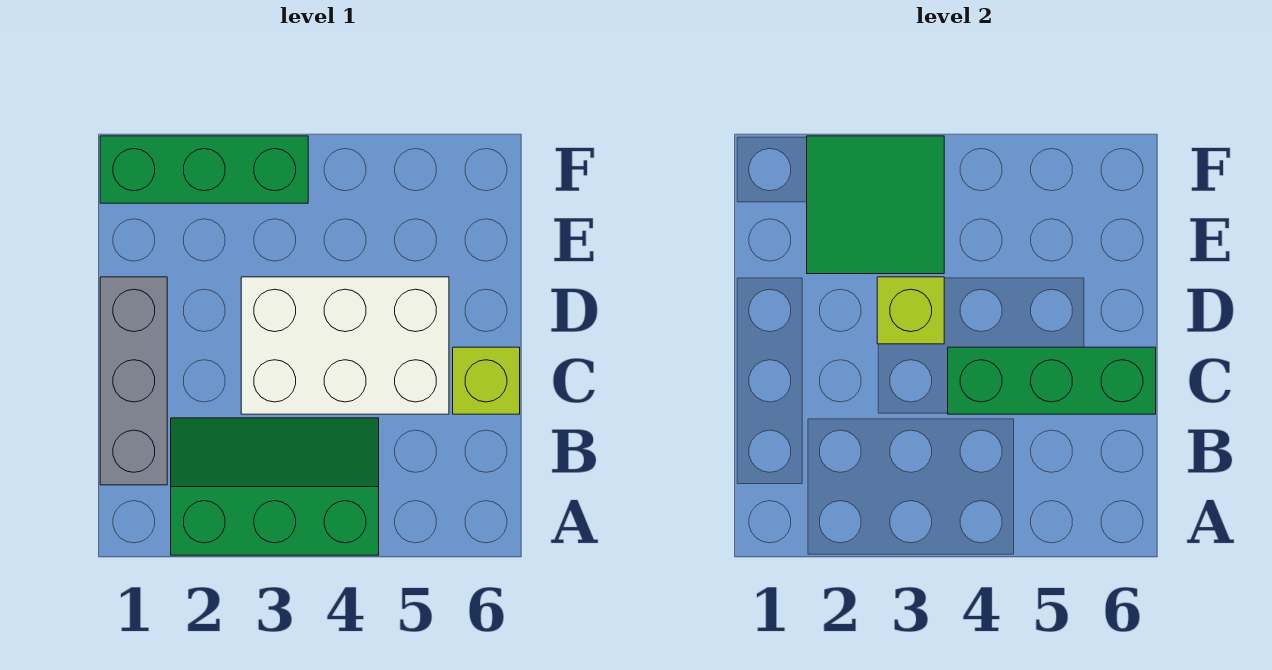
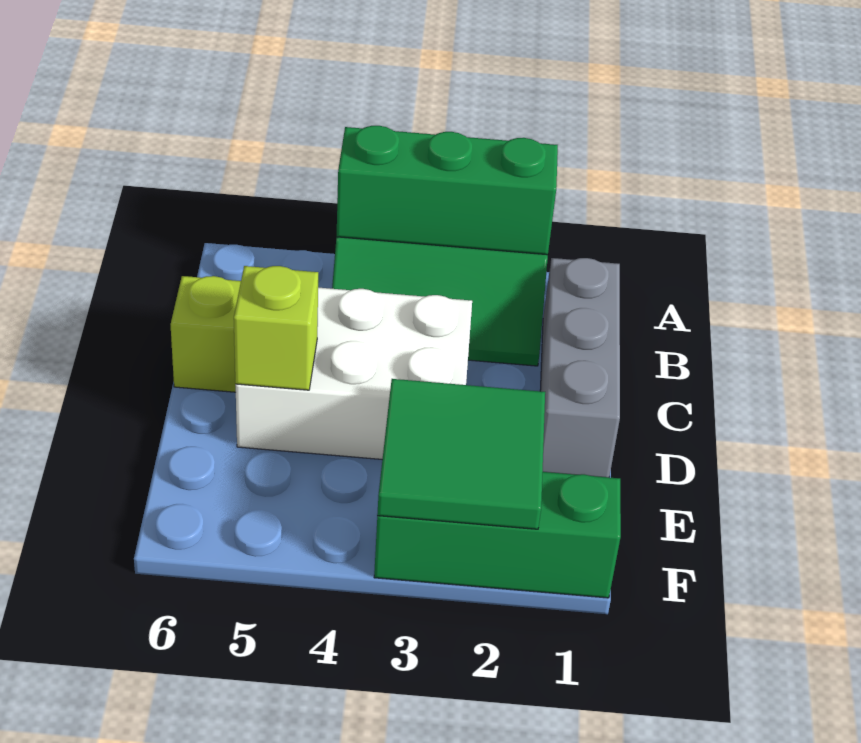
green 1x3 brick [948,347,1156,414] -> green 1x3 brick moved to [337,126,558,255]
lime 1x1 brick [877,277,944,344] -> lime 1x1 brick moved to [234,266,318,390]

